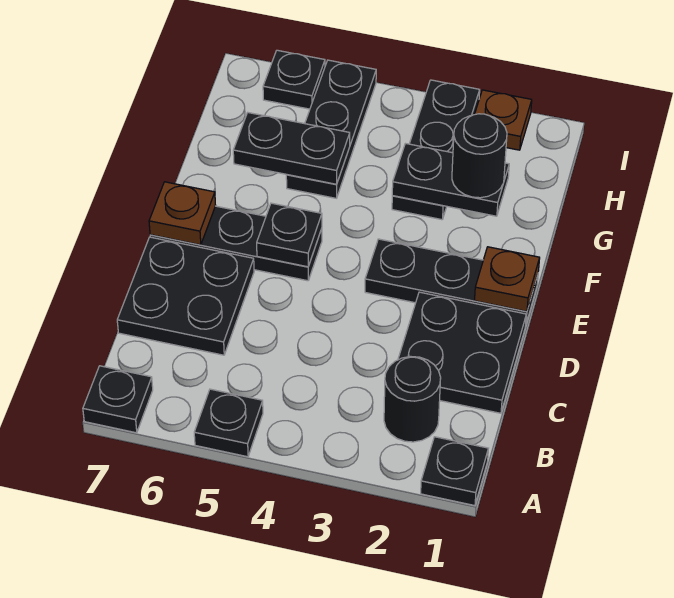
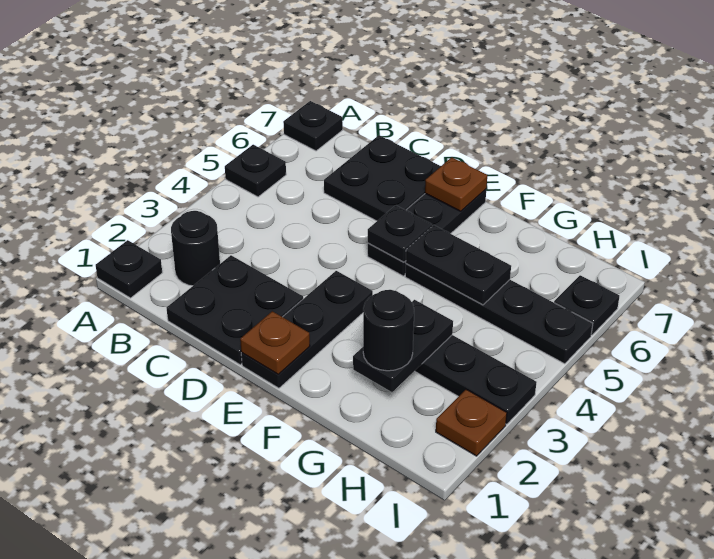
black 1x3 plate [286,60,376,198] -> black 1x4 plate [405,264,593,364]
black 1x2 plate [233,113,350,184] -> black 1x2 plate turned to [406,225,511,305]

